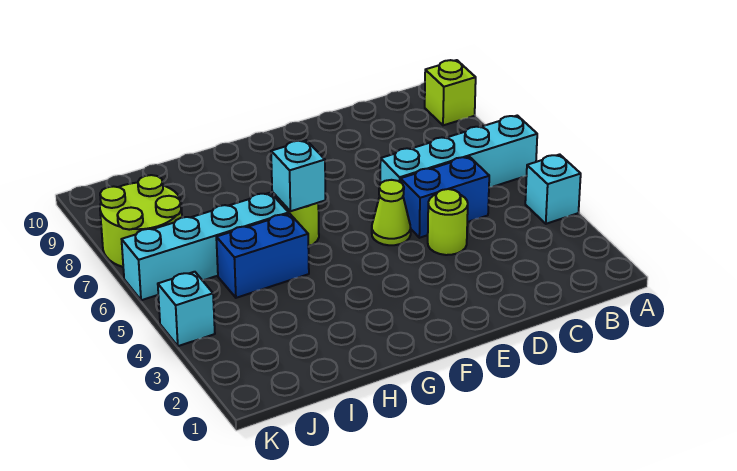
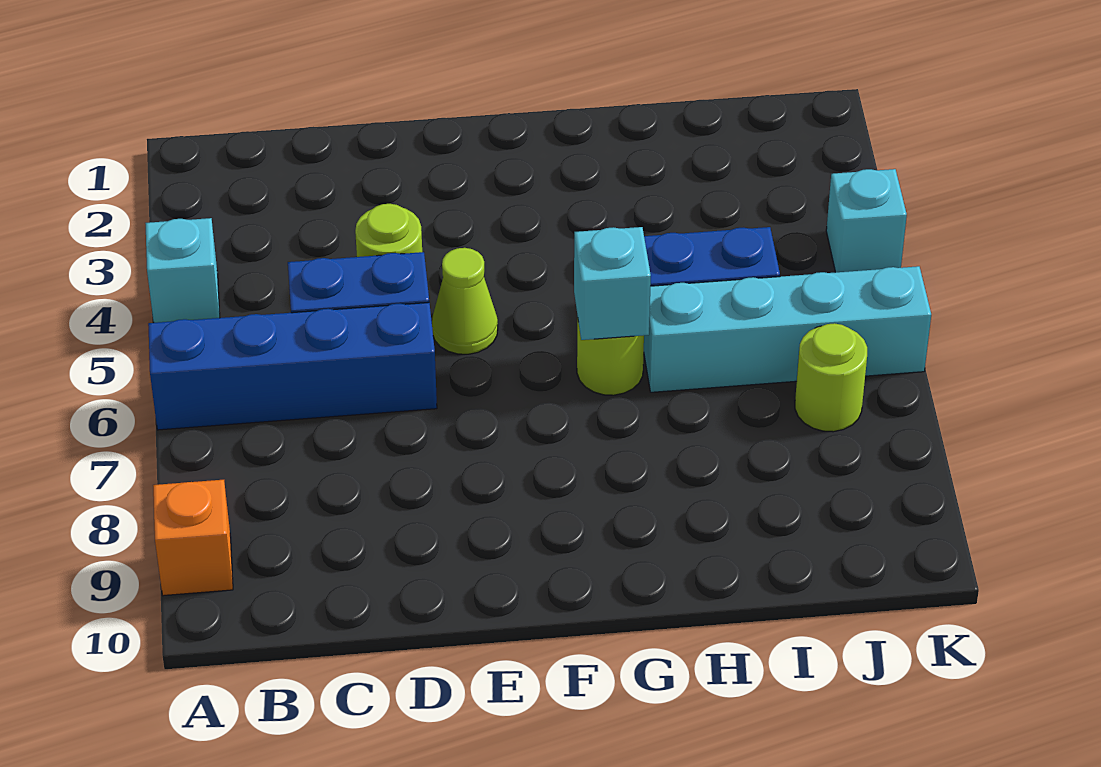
cyan 1x4 brick [380,116,537,188] -> blue 1x4 brick [148,302,437,430]
lime 1x1 brick [425,60,476,125] -> orange 1x1 brick [153,480,233,596]
lime 2x2 round brick [100,175,182,267] -> lime 1x1 round brick [795,323,867,432]

